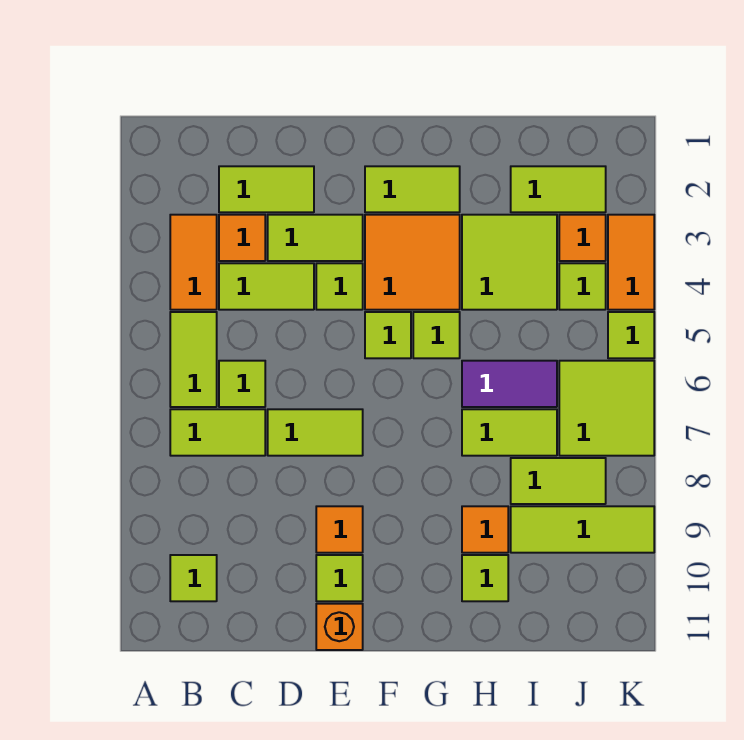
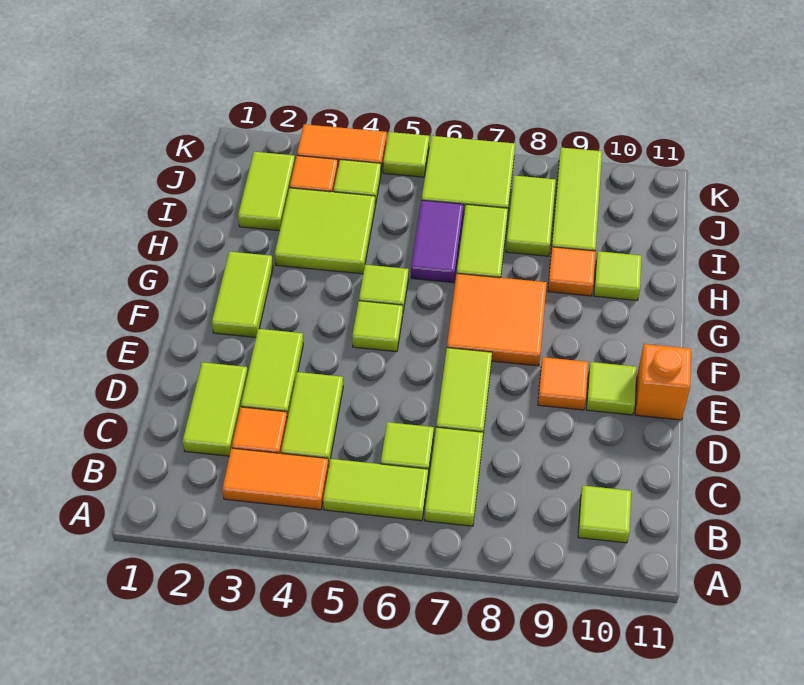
lime 1x1 tile [316,263,363,310] -> none
orange 2x2 tile [365,215,460,310] -> orange 2x2 tile moved to [447,274,547,366]

